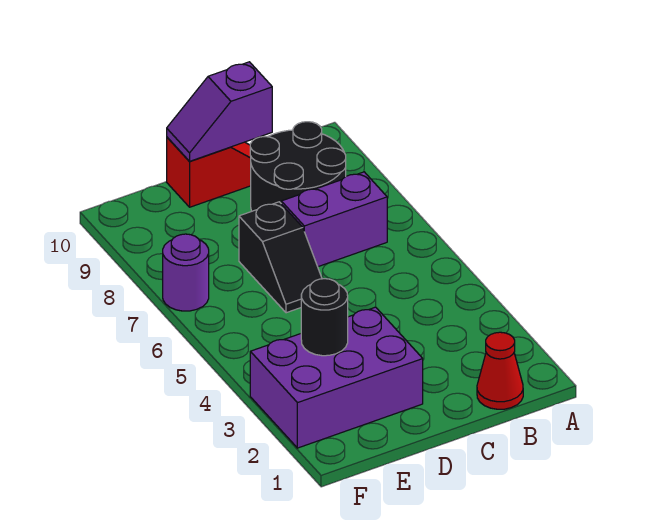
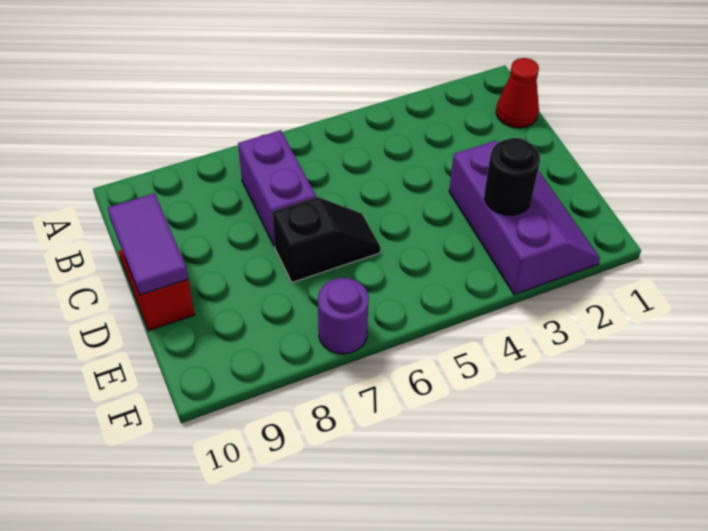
black 2x2 round brick [250,122,346,211] -> none
purple 1x2 slope [167,62,272,161] -> purple 1x2 tile [108,193,188,295]
purple 2x3 brick [250,307,423,448] -> purple 2x3 slope [449,141,600,295]

